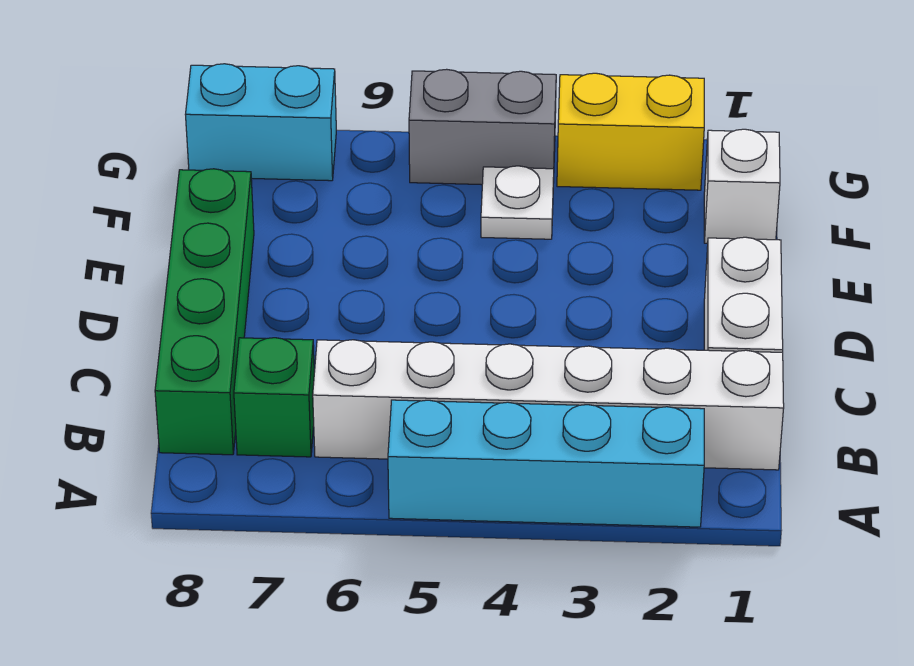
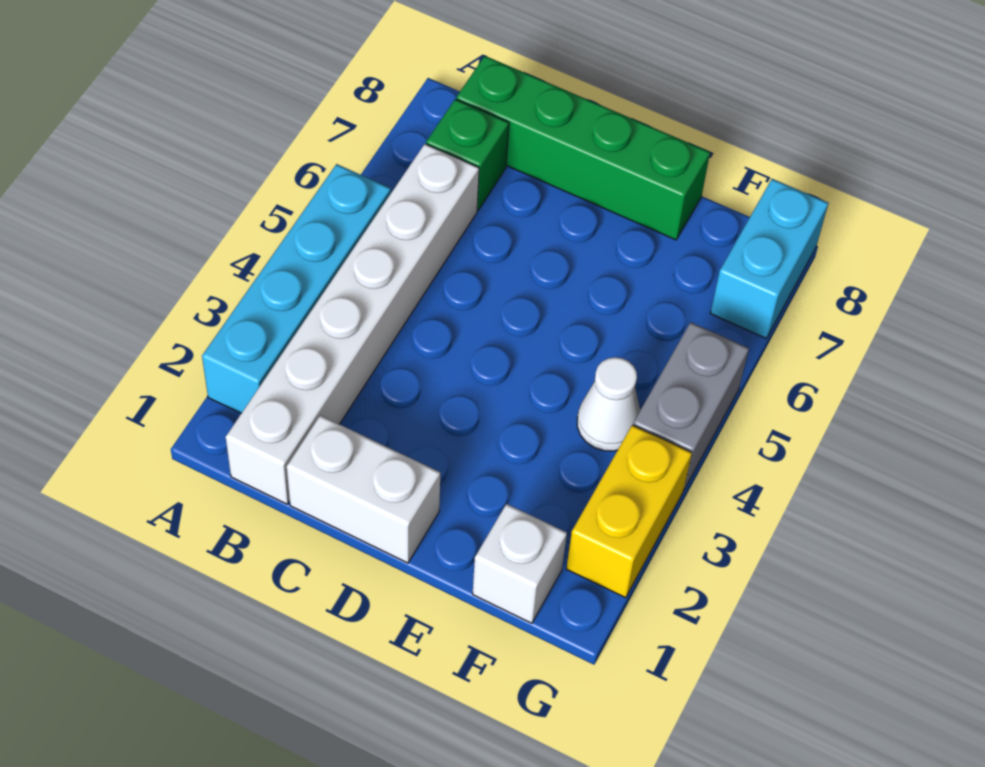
white 1x1 plate [481,166,554,239] -> white 1x1 cone [577,357,640,451]

